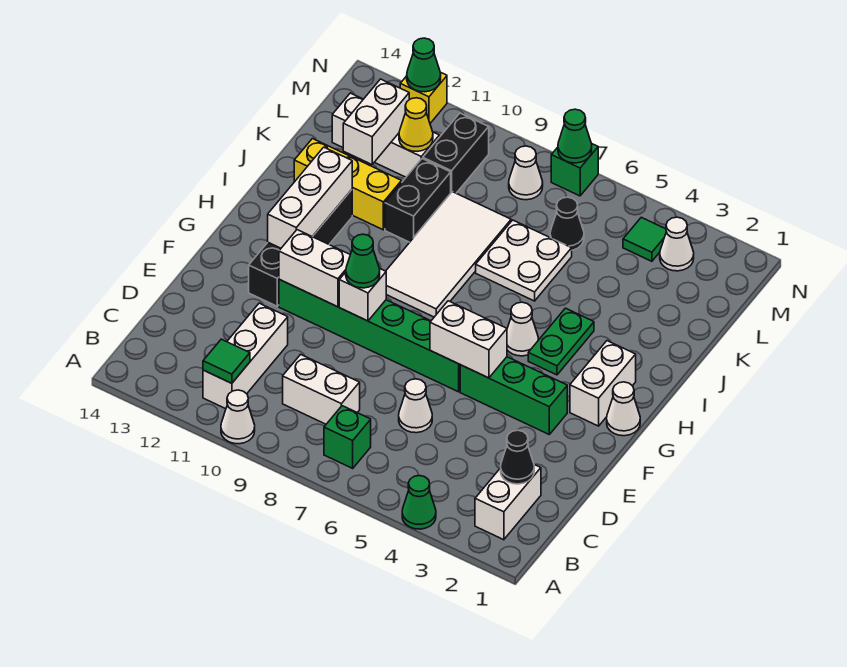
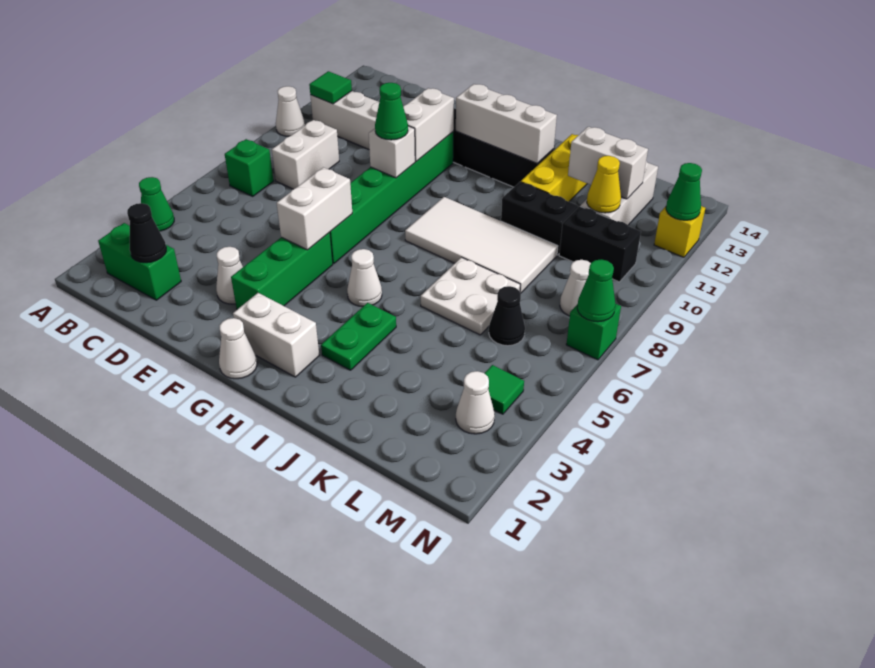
white 1x2 brick [475,464,541,540] -> green 1x2 brick [98,223,181,300]
white 1x1 cone [399,379,432,433] -> white 1x1 cone moved to [216,247,243,304]
green 1x2 plate [528,308,594,375] -> green 1x2 plate turned to [321,303,396,370]

